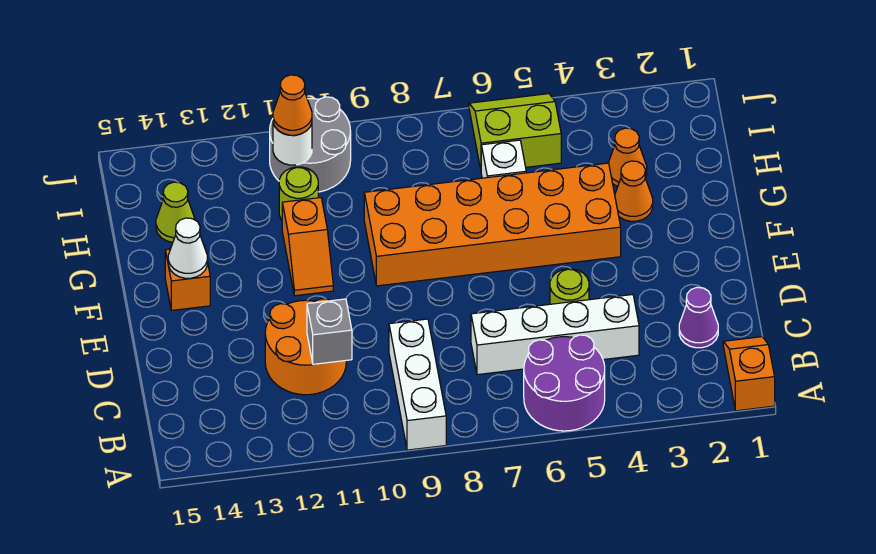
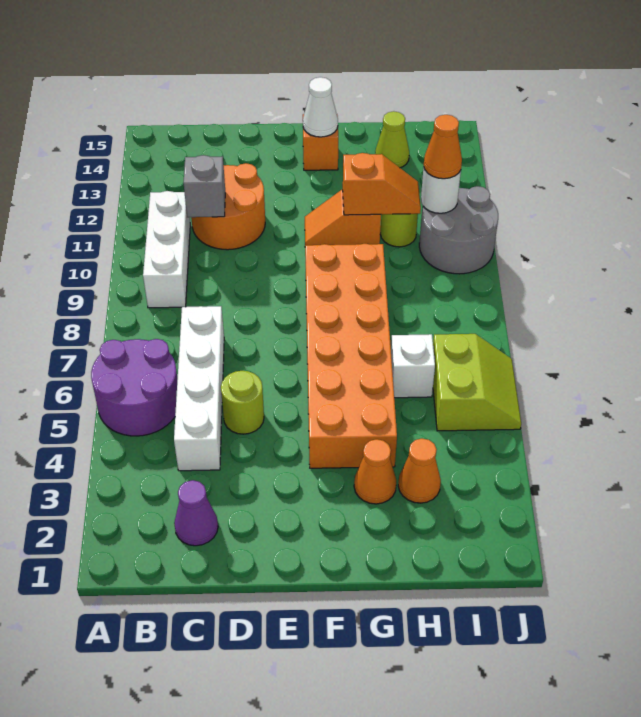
orange 1x2 slope [723,337,775,411] -> orange 1x2 slope moved to [343,153,421,215]
white 1x3 brick [389,319,446,450] -> white 1x3 brick turned to [143,191,190,308]

